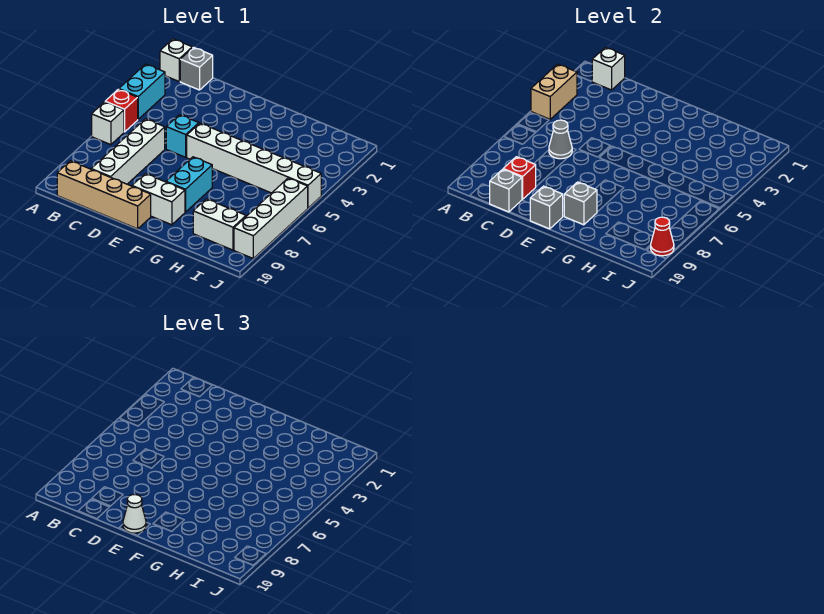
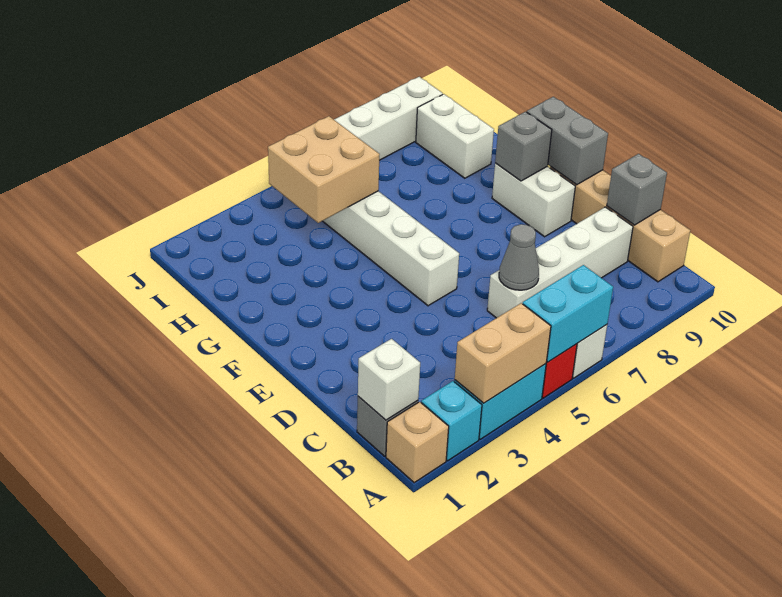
white 1x1 brick [160,39,192,81] -> tan 1x1 brick [386,402,449,483]
red 1x1 brick [503,157,536,199] -> none
cyan 1x1 brick [166,115,199,157] -> cyan 1x1 brick moved to [421,381,482,461]
grey 1x1 brick [530,186,563,229] -> grey 1x2 brick [527,97,608,185]
white 1x1 cone [123,495,146,533] -> none
cyan 1x2 brick [166,157,212,212] -> cyan 1x2 brick moved to [523,265,613,362]
none -> tan 2x2 brick [268,116,380,223]
red 1x1 cone [651,217,674,256] -> none

